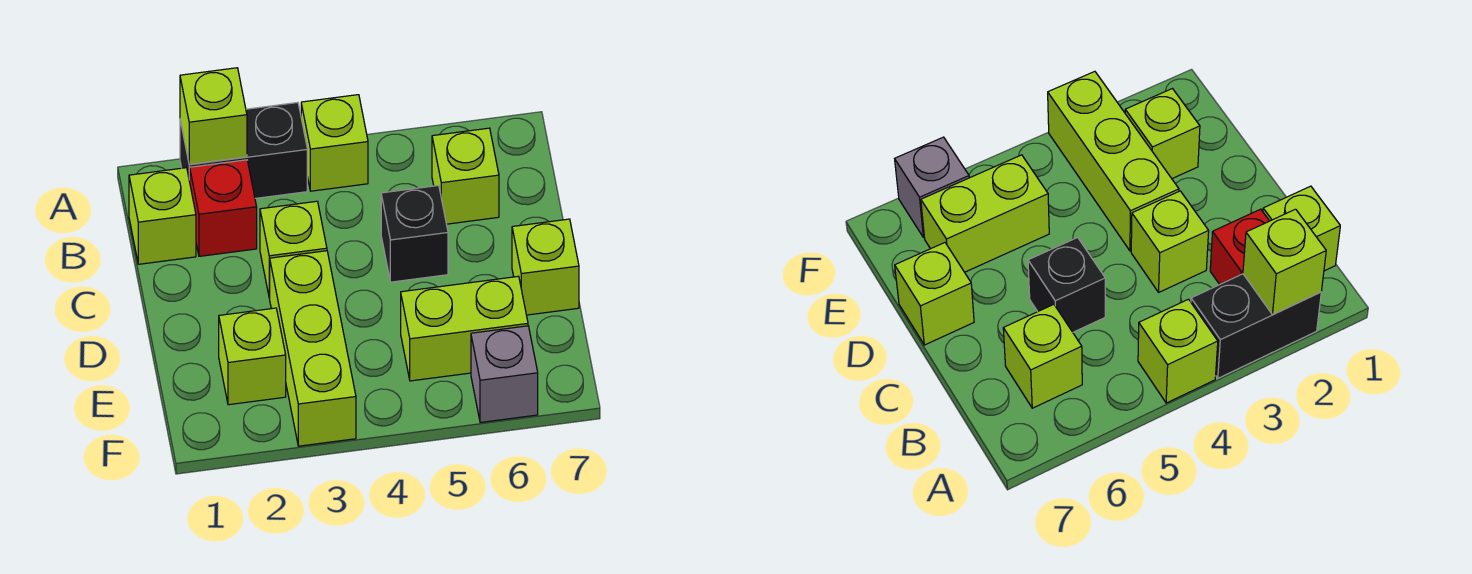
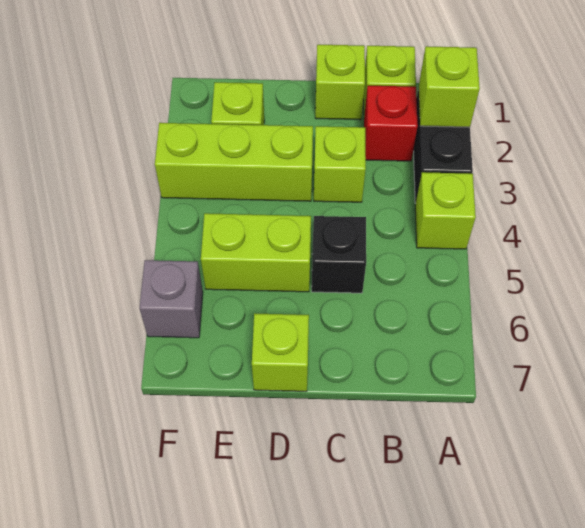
lime 1x1 brick [432,128,499,224] -> lime 1x1 brick moved to [315,45,365,120]
lime 1x2 brick [401,276,528,381] -> lime 1x2 brick turned to [201,213,311,292]

